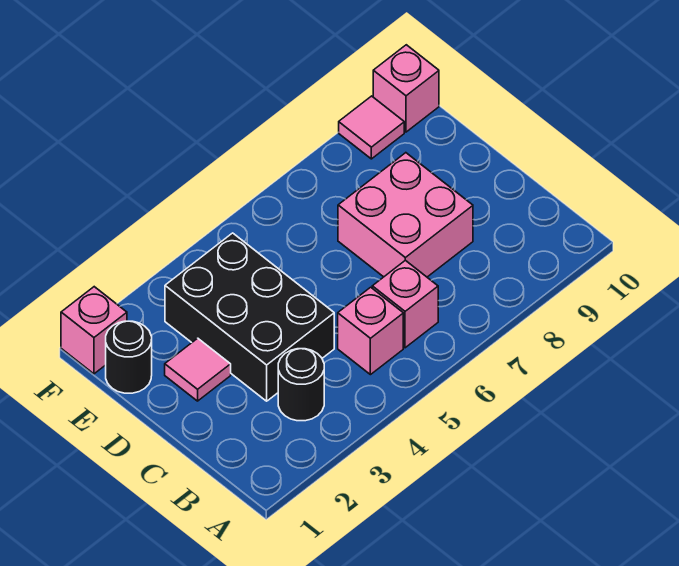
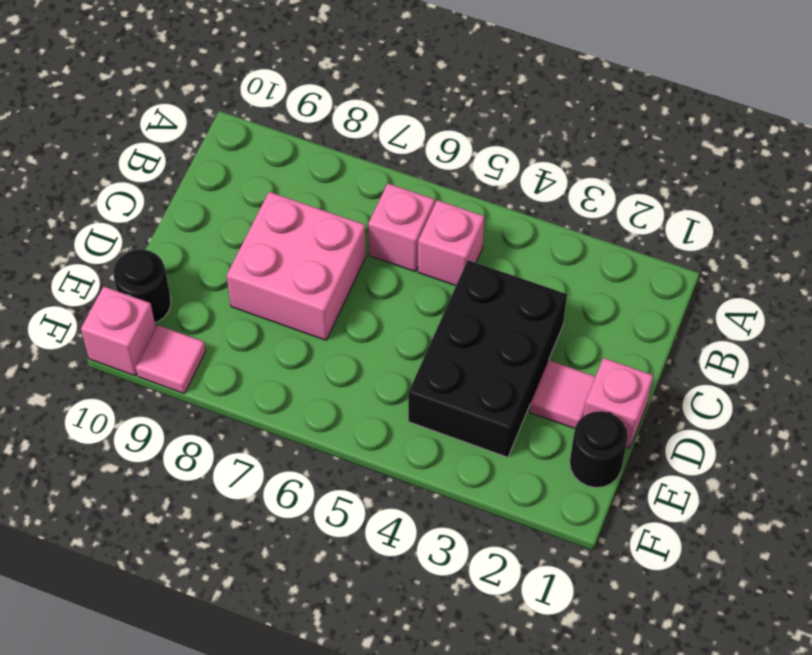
black 1x1 round brick [278,349,324,421] -> black 1x1 round brick moved to [113,249,171,323]
pink 1x1 brick [61,287,127,374] -> pink 1x1 brick moved to [583,358,653,448]

